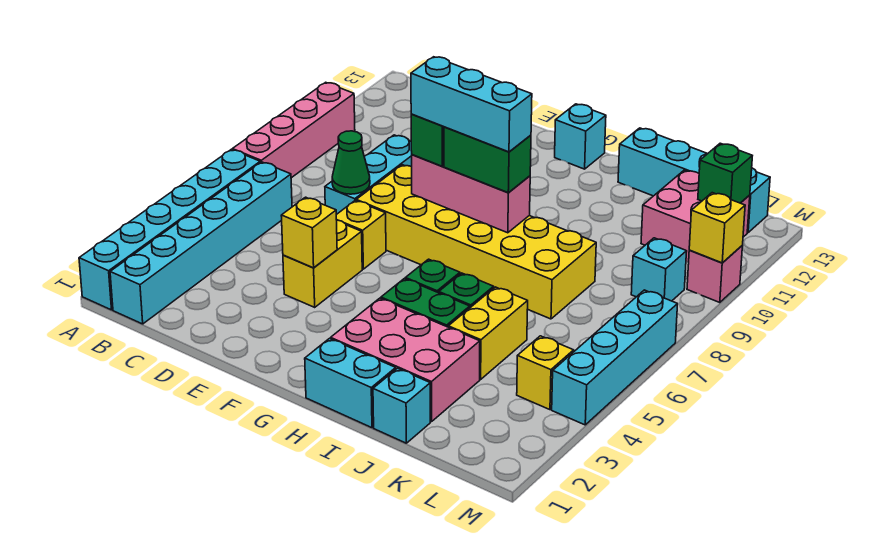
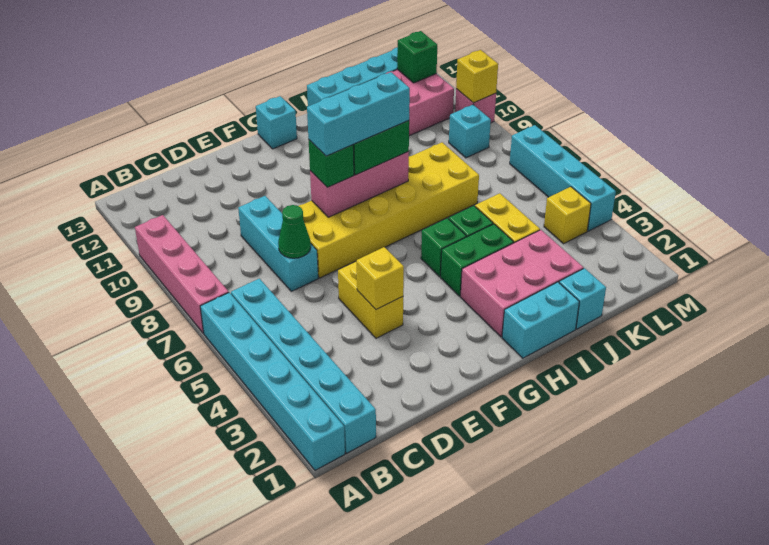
yellow 1x1 brick [336,200,386,269] -> none

